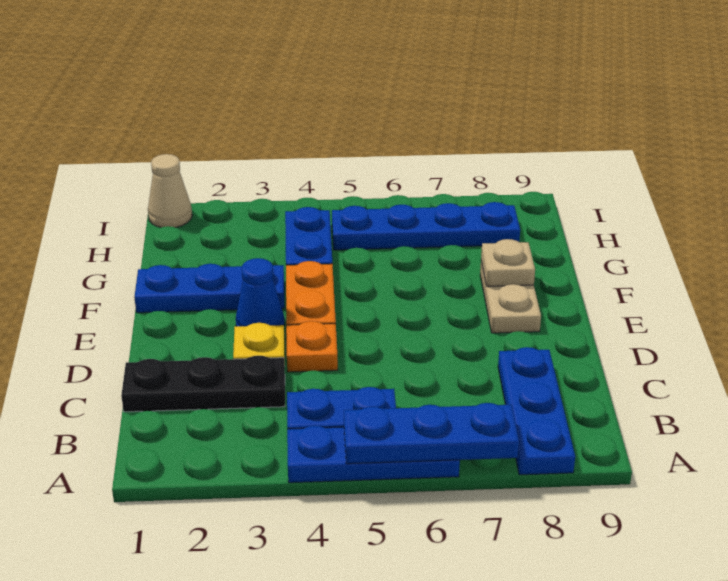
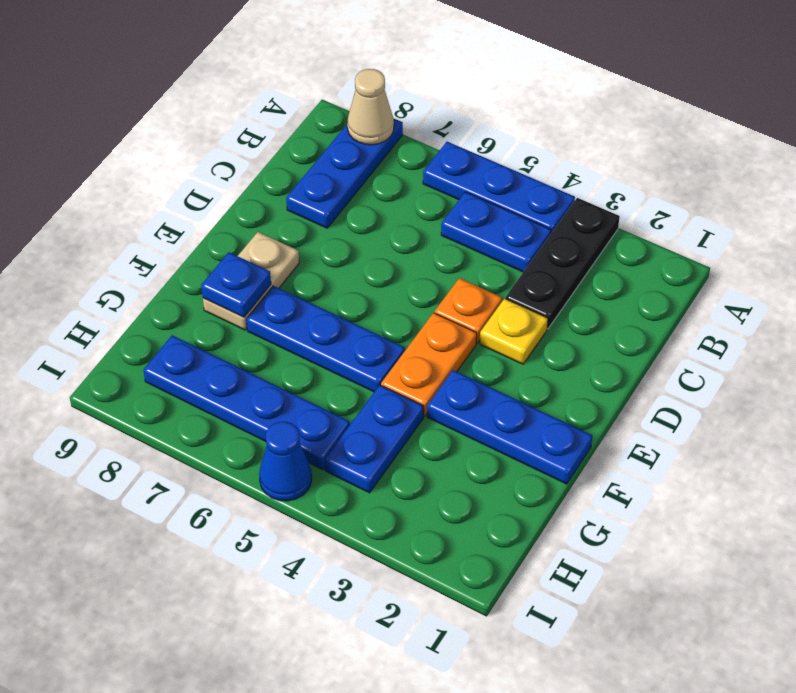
blue 1x3 plate [344,403,519,464] -> blue 1x3 plate moved to [246,286,405,392]
black 1x3 plate [121,356,285,412] -> black 1x3 plate turned to [506,198,620,329]
blue 1x1 cone [236,258,284,326] -> blue 1x1 cone moved to [259,422,312,501]
tan 1x1 plate [481,239,535,286] -> blue 1x1 plate [201,252,271,317]
tan 1x1 cone [148,154,192,228] -> tan 1x1 cone moved to [347,69,394,145]

